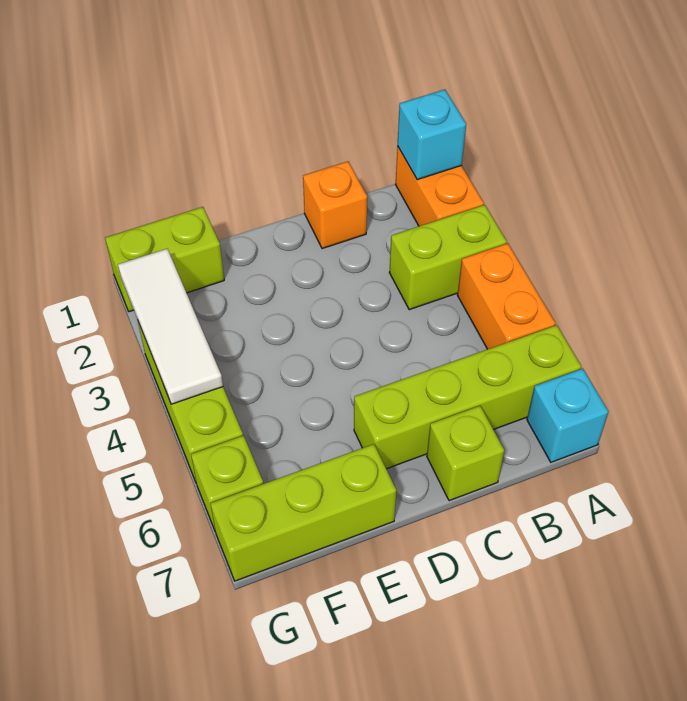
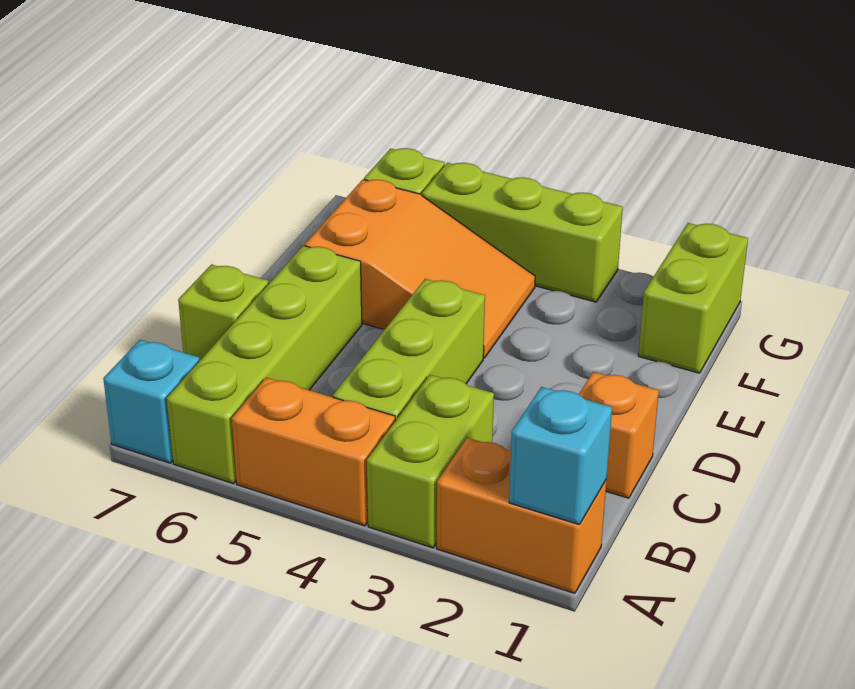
none -> orange 2x3 slope [305,179,535,358]
lime 1x3 brick [210,444,396,581] -> lime 1x3 brick moved to [333,279,485,421]
white 1x3 tile [118,249,223,404] -> none

